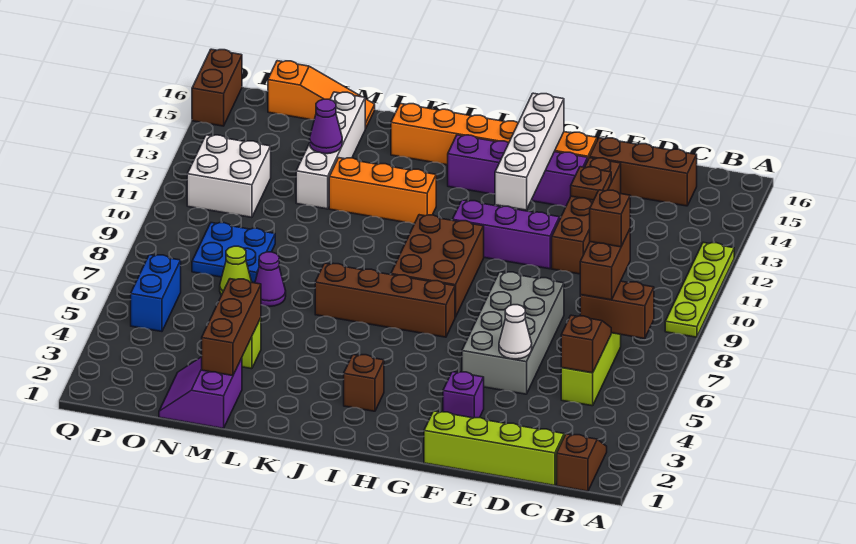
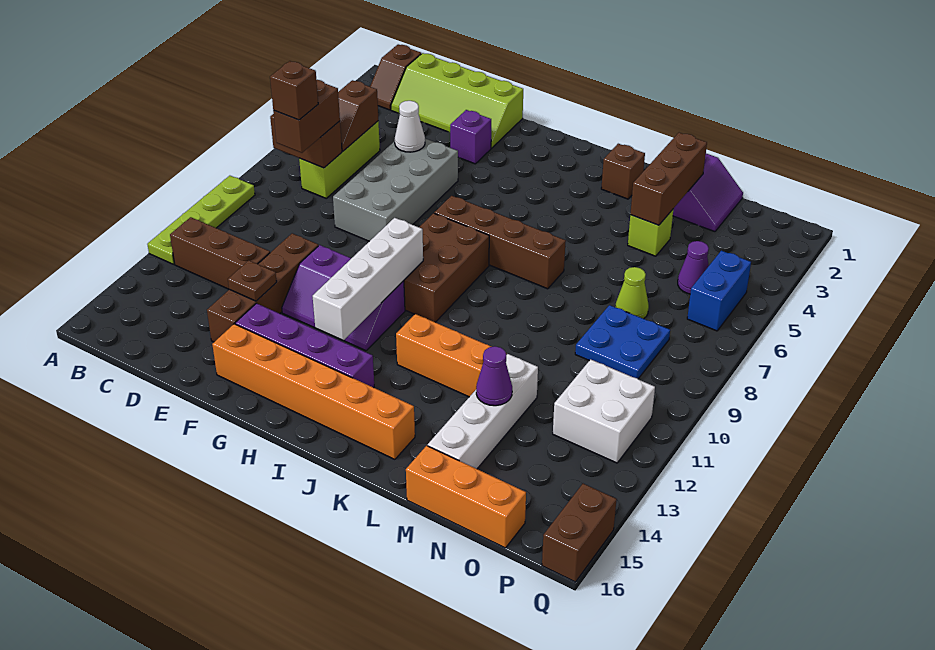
brown 1x3 brick [590,138,697,206] -> brown 1x3 brick moved to [170,217,270,289]
white 1x4 brick [495,93,564,210] -> white 1x4 brick moved to [313,218,423,340]
brown 1x1 brick [344,355,384,411] -> brown 1x1 brick moved to [601,144,645,199]
purple 1x1 cone [255,252,286,306] -> purple 1x1 cone moved to [678,241,709,294]
orange 1x3 slope [268,61,375,129] -> orange 1x3 brick [406,446,526,548]

